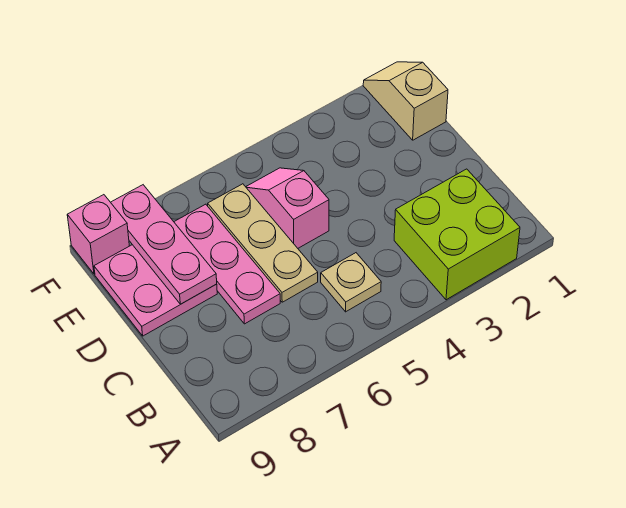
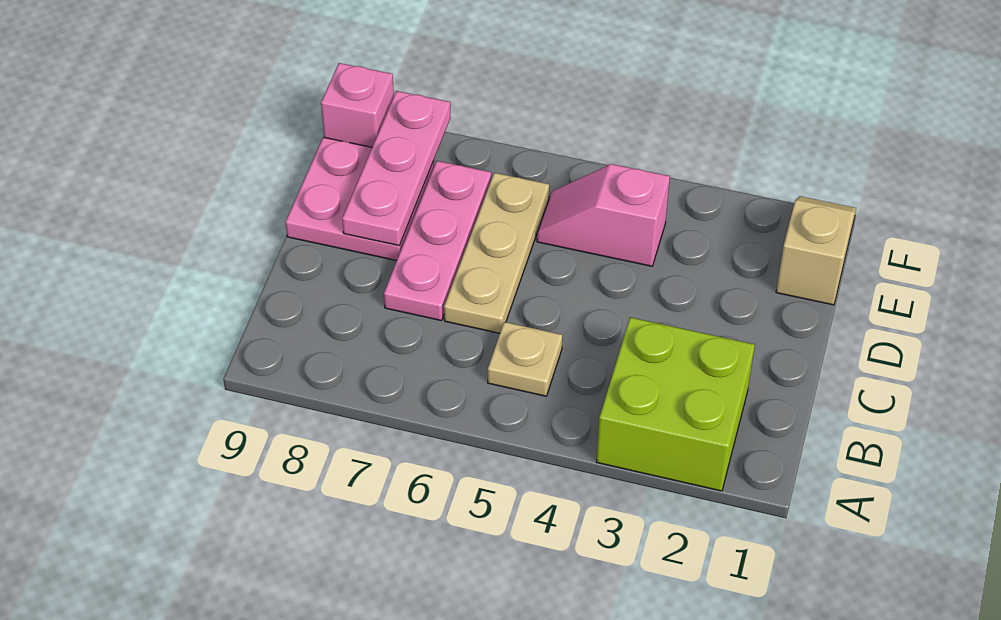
pink 1x2 slope [246,168,329,248] -> pink 1x2 slope turned to [537,164,670,266]

